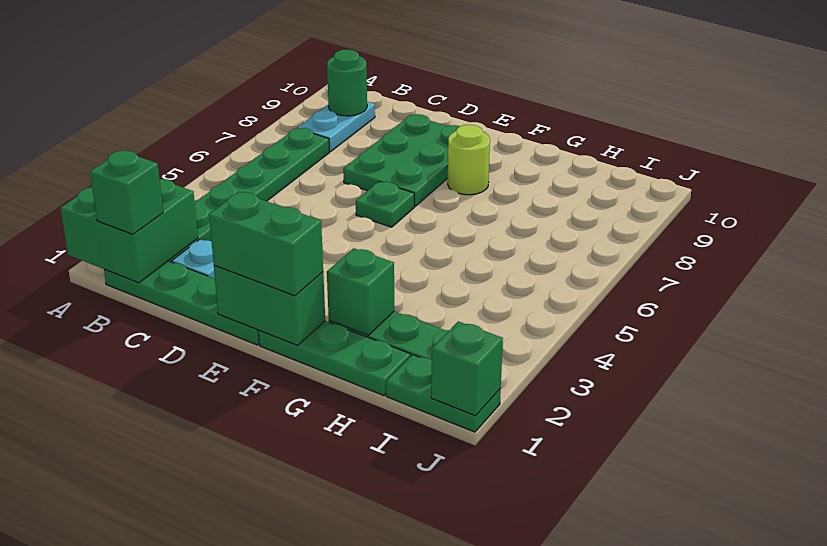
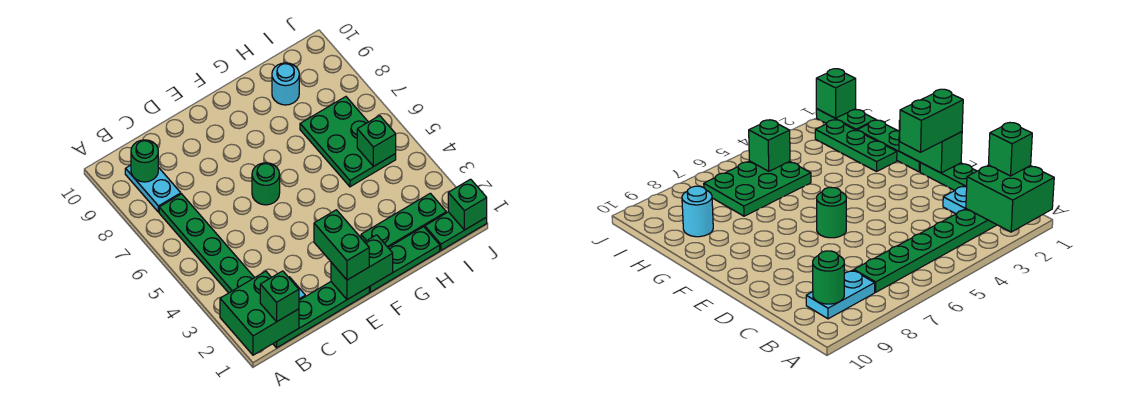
green 2x3 plate [343,114,460,206] -> green 2x3 plate moved to [300,97,396,187]
green 1x2 brick [209,192,323,296] -> green 1x2 brick turned to [314,210,369,280]
green 1x1 plate [356,182,414,227] -> green 1x1 round brick [252,163,280,205]
lime 1x1 round brick [448,125,490,195] -> none
green 1x1 brick [327,248,394,335] -> green 1x1 brick moved to [357,116,396,167]
none -> cyan 1x1 round brick [272,63,299,105]

